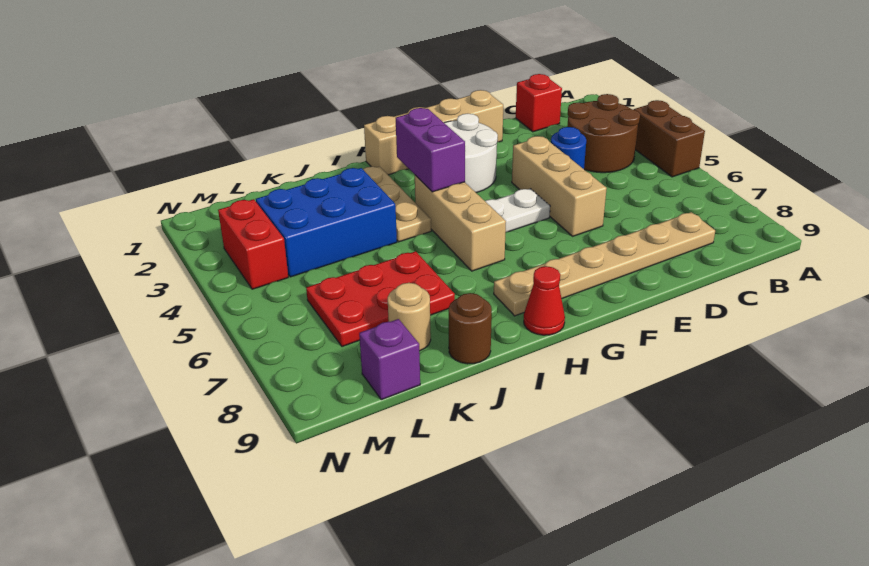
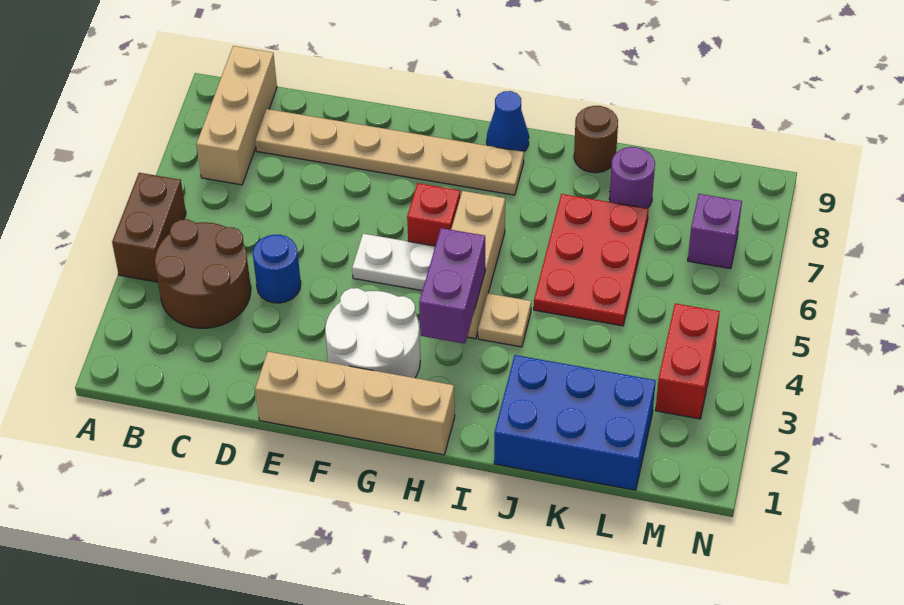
red 1x1 brick [516,74,562,132] -> red 1x1 brick moved to [407,183,460,246]
tan 1x3 brick [512,136,607,236] -> tan 1x3 brick moved to [196,46,277,185]
red 1x1 cone [524,266,565,335] -> blue 1x1 cone [487,91,529,152]
tan 1x3 plate [363,167,431,242] -> tan 1x1 plate [478,293,531,347]
blue 2x3 brick [256,168,397,277] -> blue 2x3 brick moved to [494,355,656,490]
red 2x3 plate [306,251,455,347] -> red 2x3 plate turned to [534,194,649,326]
tan 1x1 round brick [388,283,431,351] -> purple 1x1 round brick [609,147,655,208]
purple 1x1 brick [359,319,420,400] -> purple 1x1 brick moved to [688,194,742,269]

